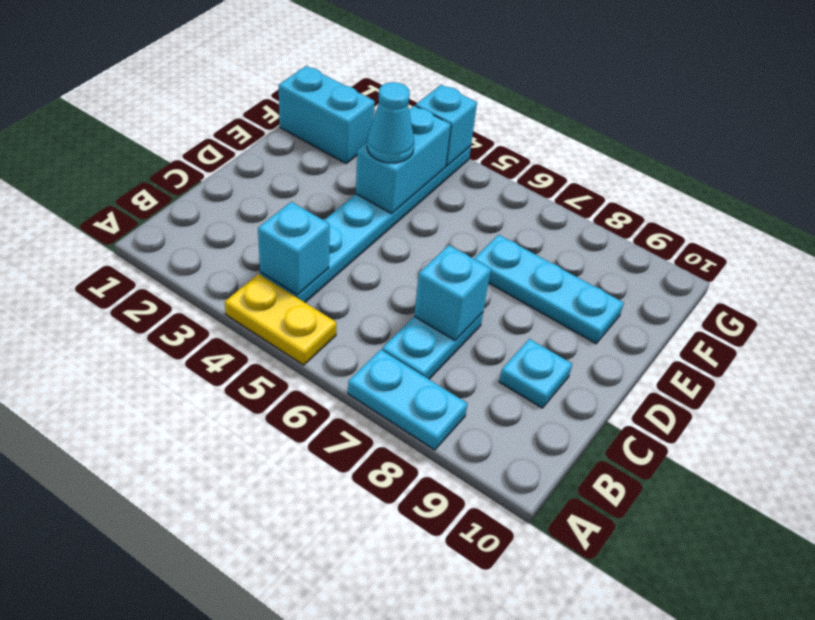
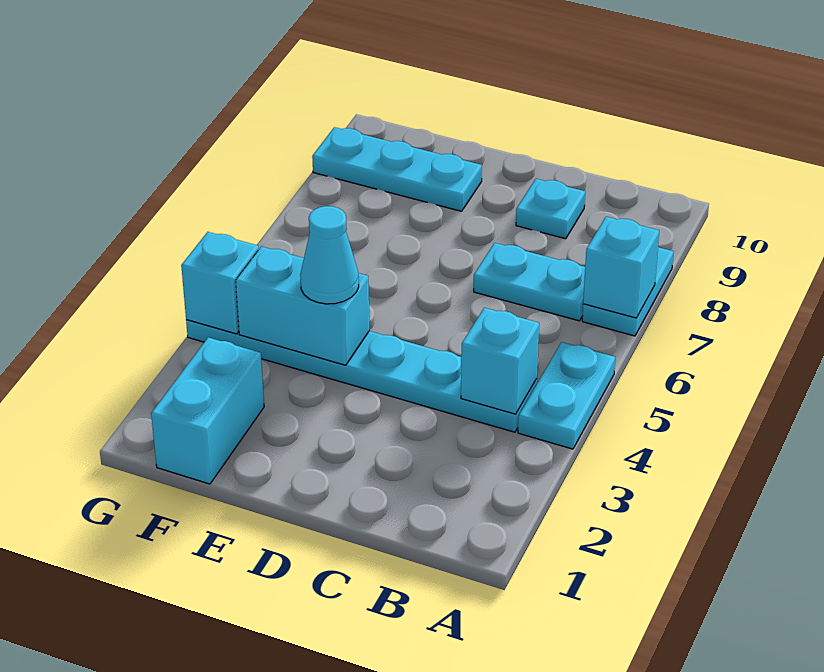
yellow 1x2 plate [225,274,336,365] -> cyan 1x2 plate [518,342,615,449]
cyan 1x1 brick [414,245,491,340] -> cyan 1x1 brick moved to [583,217,659,318]
cyan 1x3 plate [474,235,624,344] -> cyan 1x3 plate turned to [312,127,482,211]

